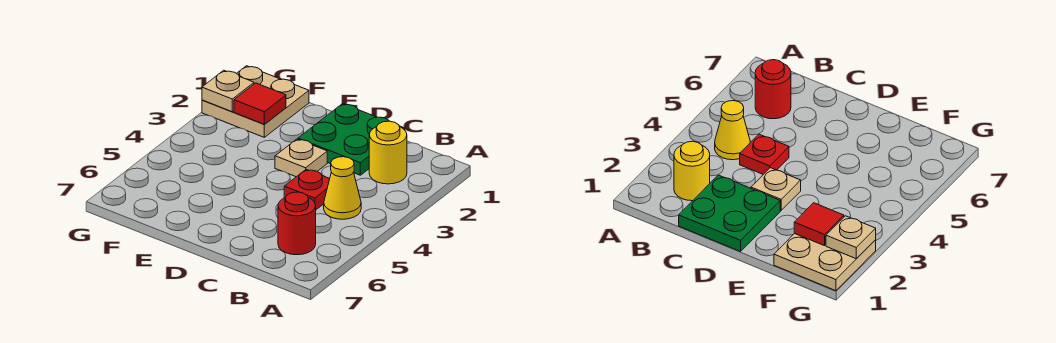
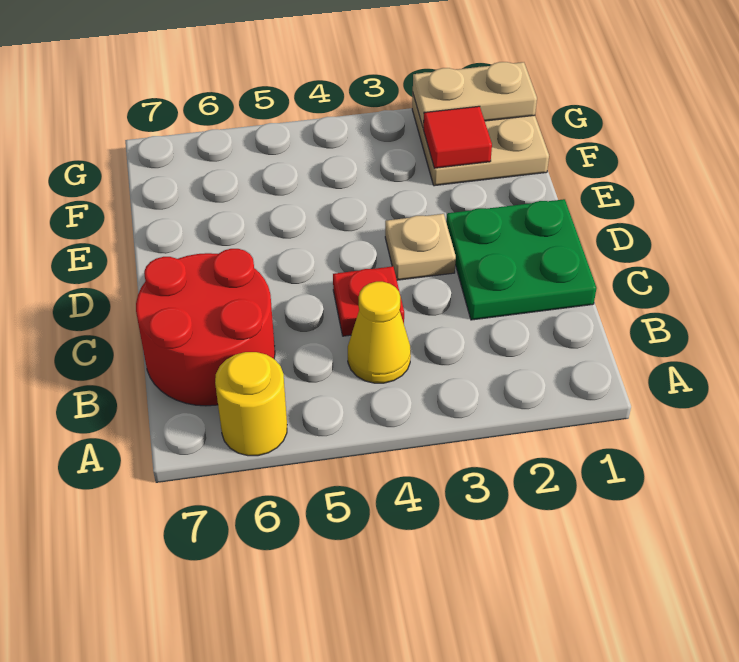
yellow 1x1 round brick [369,121,407,184] -> yellow 1x1 round brick moved to [215,352,287,456]
red 1x1 round brick [278,192,316,255] -> red 2x2 round brick [136,249,275,406]
tan 1x1 plate [202,70,254,112] -> tan 1x2 plate [413,62,537,128]

